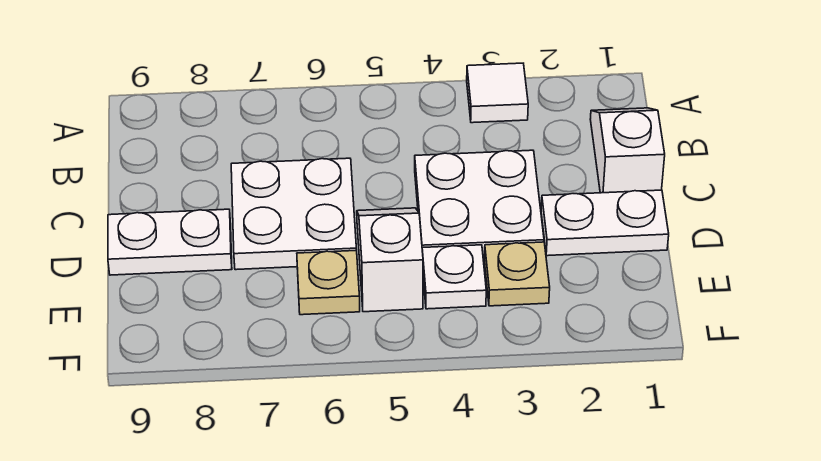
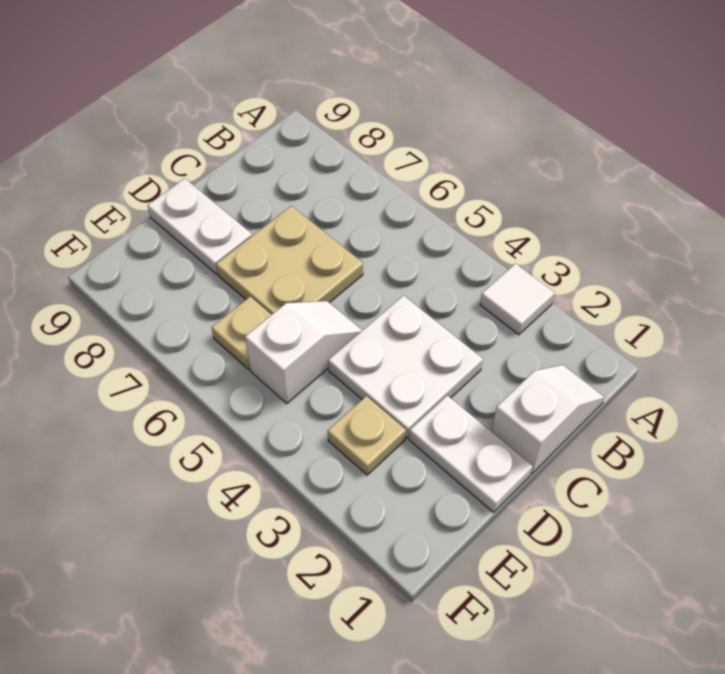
white 2x2 plate [231,158,356,270] -> tan 2x2 plate [216,206,363,315]
white 1x1 plate [422,245,486,309] -> none

